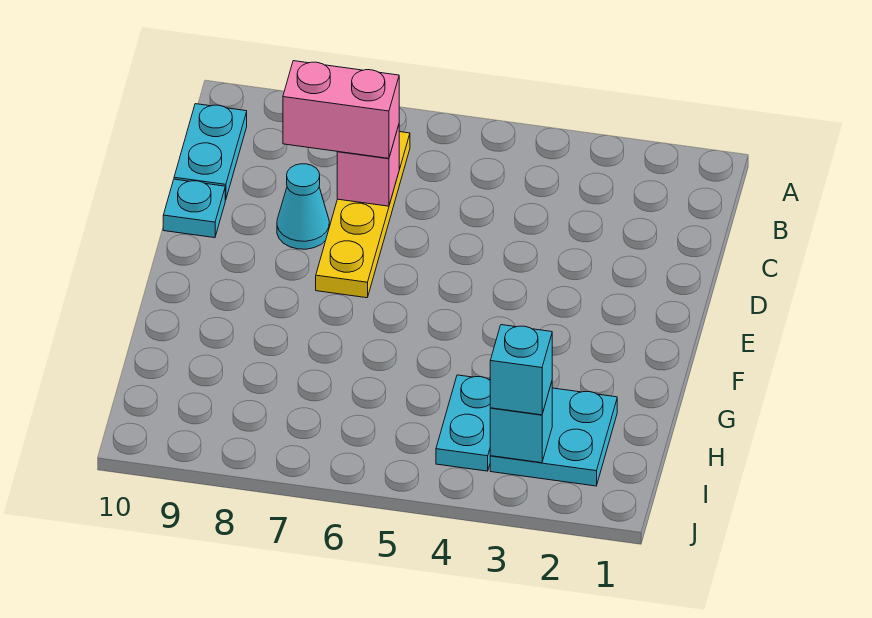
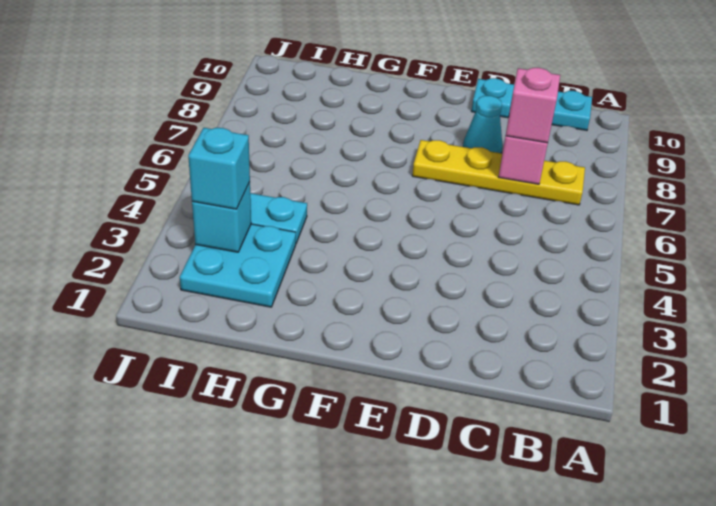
pink 1x2 brick [283,61,399,158] -> pink 1x1 brick [506,68,560,143]

